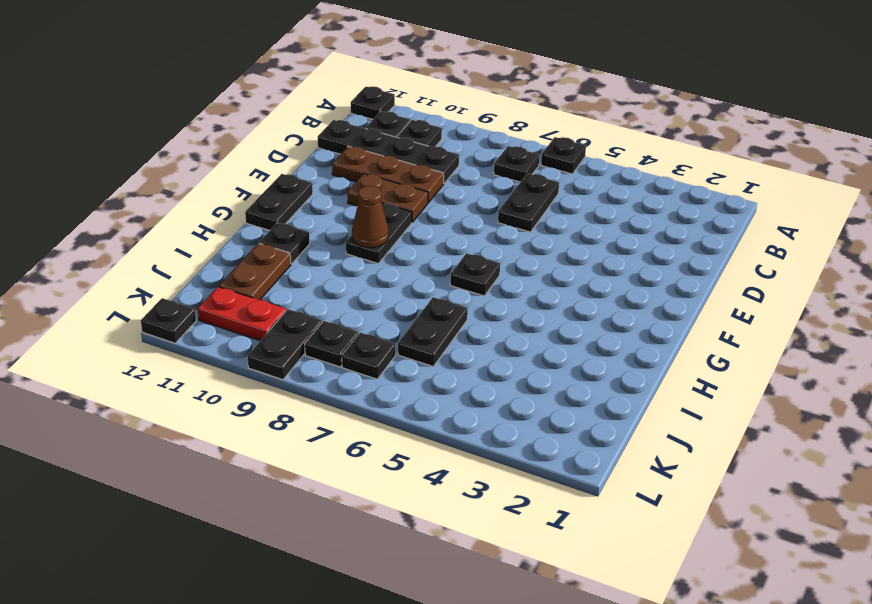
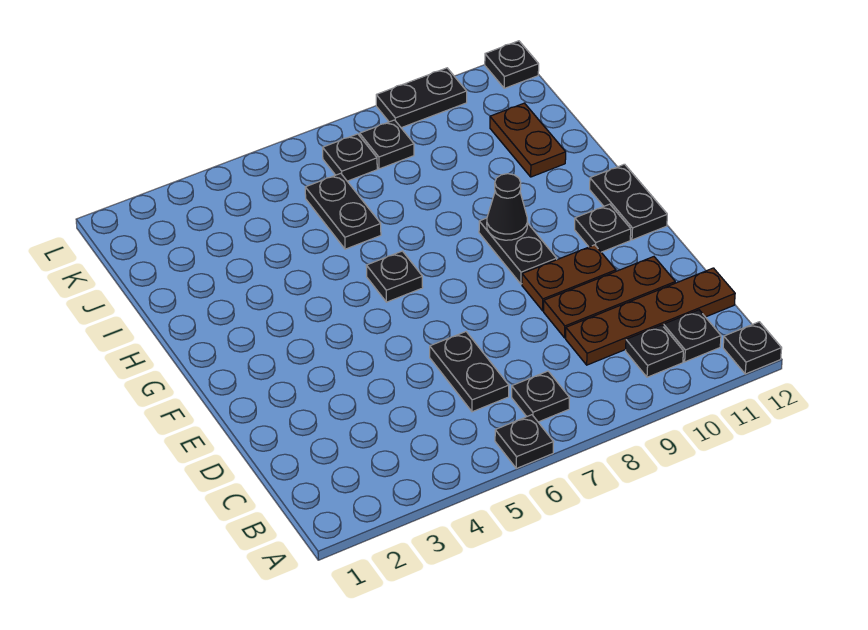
black 1x4 plate [318,120,459,183] -> brown 1x4 plate [566,268,735,365]
brown 1x1 cone [352,186,388,248] -> black 1x1 cone [487,174,528,240]
black 1x1 plate [259,223,310,264] -> black 1x1 plate moved to [575,204,631,252]
black 1x2 plate [247,309,322,380] -> black 1x2 plate turned to [376,68,467,128]
red 1x2 plate [198,287,286,341] -> none

